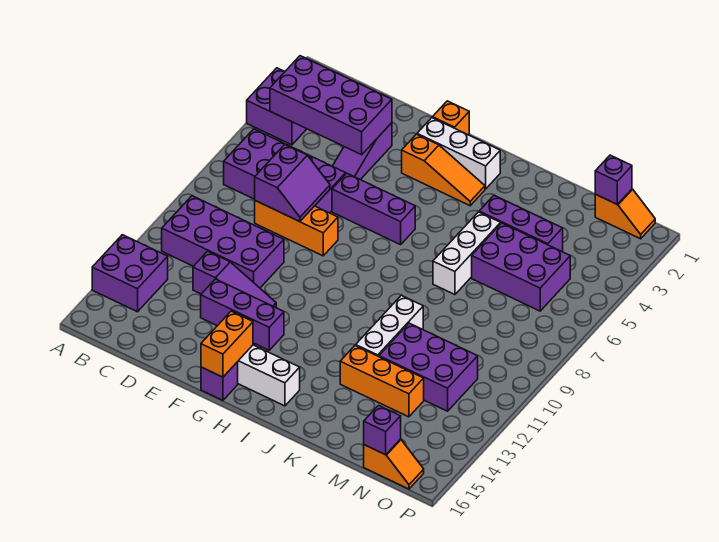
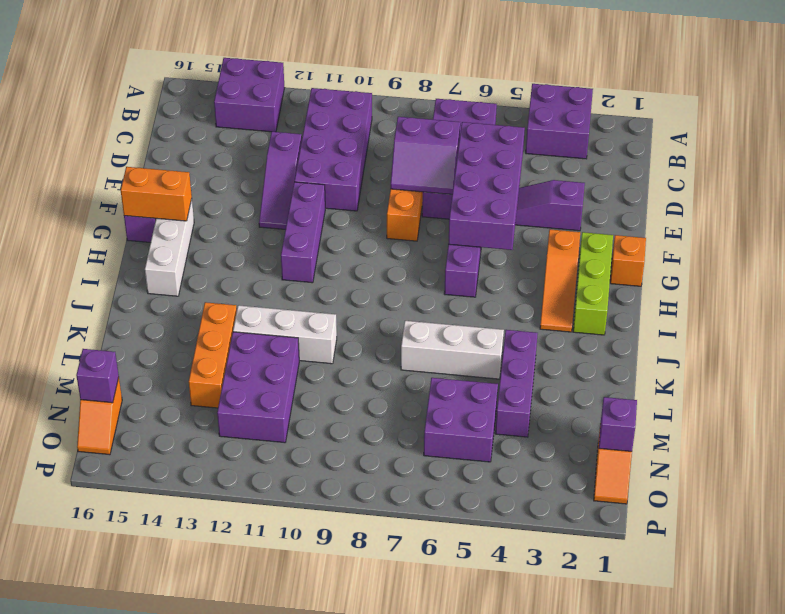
purple 2x4 brick [270,56,392,155] -> purple 2x4 brick moved to [448,122,525,250]
purple 1x3 brick [201,279,284,350] -> purple 1x3 brick moved to [281,182,325,283]
white 1x3 brick [417,118,500,189] -> lime 1x3 brick [573,232,613,335]
purple 2x3 brick [472,223,570,311] -> purple 2x2 brick [424,378,498,462]

